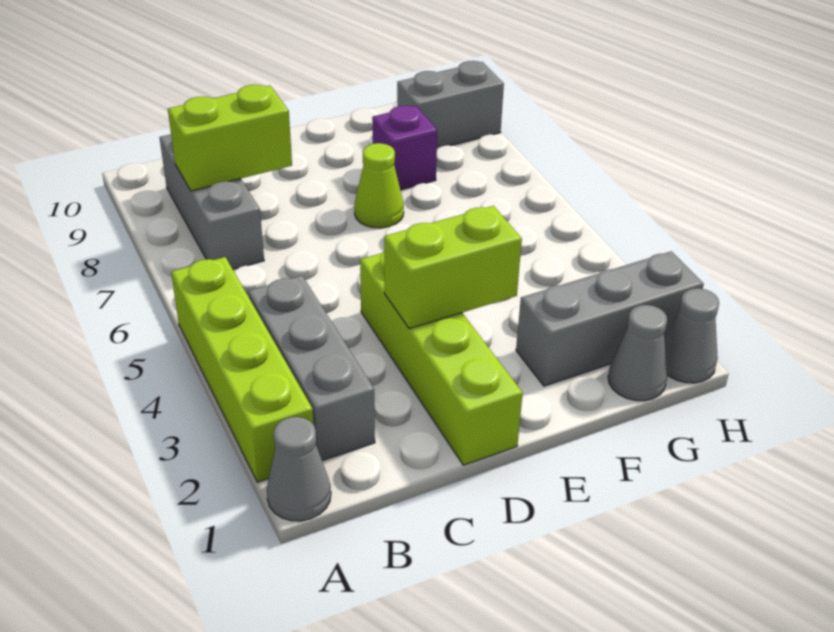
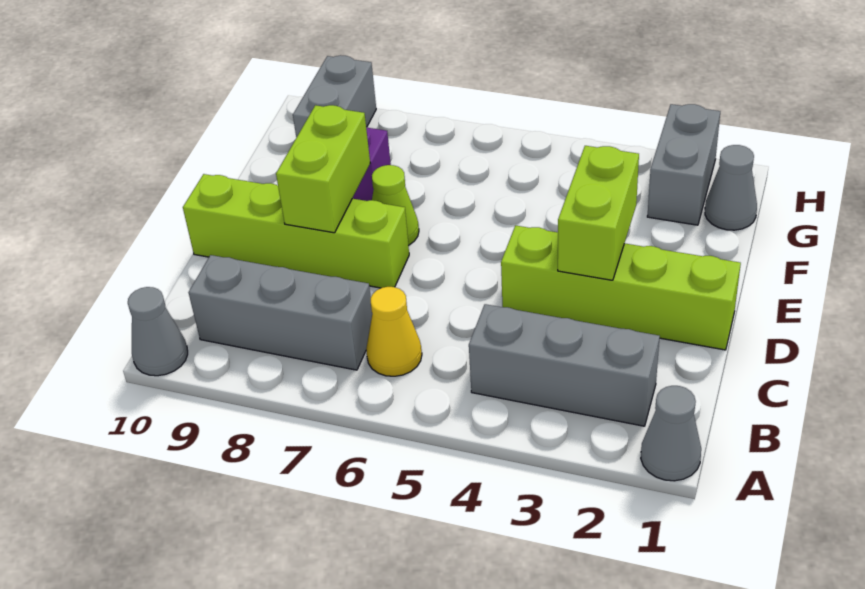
lime 1x4 brick [171,257,313,482] -> lime 1x4 brick moved to [183,174,409,288]
none -> yellow 1x1 cone [366,287,422,376]
lime 1x2 brick [168,85,292,191] -> lime 1x2 brick moved to [276,105,370,233]
grey 1x3 brick [516,251,704,386] -> grey 1x2 brick [647,104,720,225]
grey 1x1 cone [664,288,719,383] -> grey 1x1 cone moved to [128,287,188,376]

